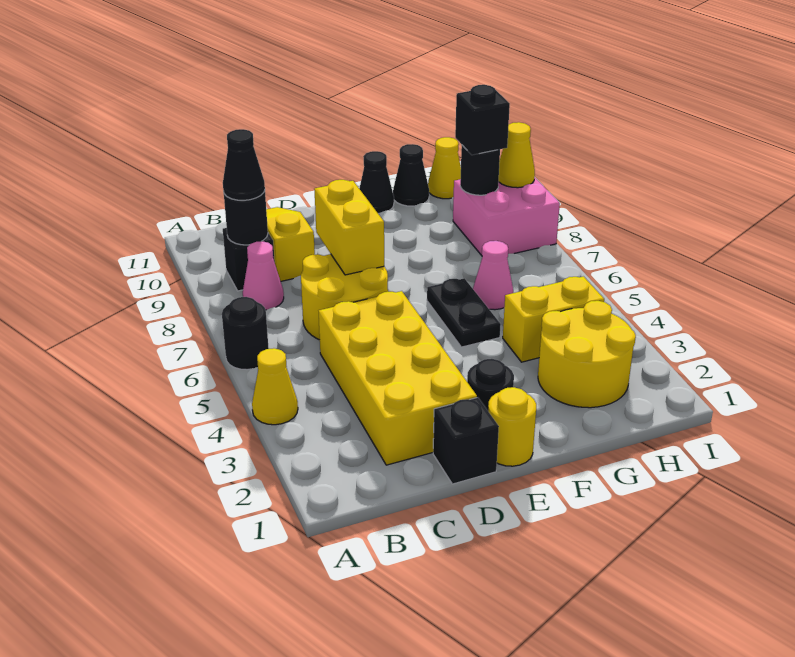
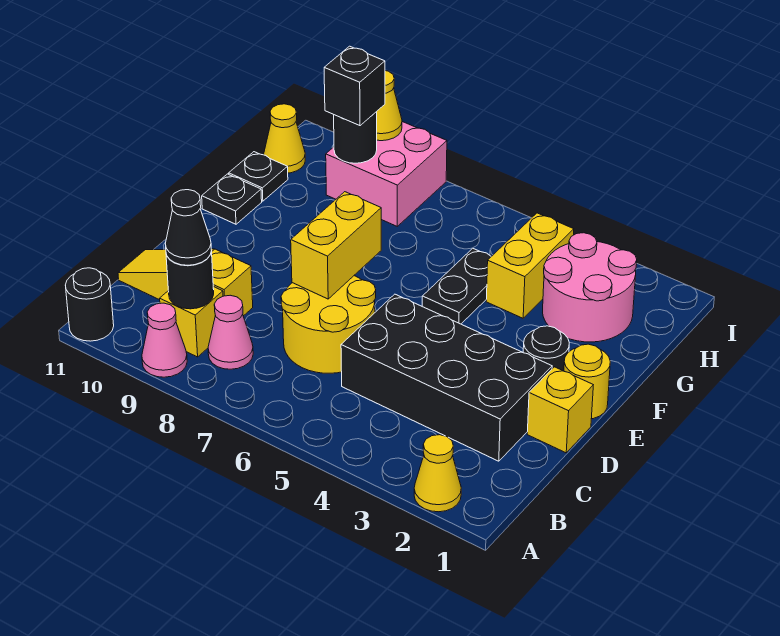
yellow 1x1 cone [252,348,298,425] -> yellow 1x1 cone moved to [414,435,461,512]
black 1x1 round brick [222,297,269,370] -> black 1x1 round brick moved to [65,268,114,341]
black 1x1 brick [223,228,275,291] -> yellow 1x1 brick [160,287,223,357]
yellow 2x4 brick [319,291,477,465] -> black 2x4 brick [341,294,552,461]
black 1x1 brick [433,397,499,484] -> yellow 1x1 brick [527,367,593,453]
yellow 1x2 brick [314,180,384,275] -> yellow 1x2 brick turned to [291,192,381,299]
black 1x2 plate [427,278,501,347] -> black 1x2 plate turned to [422,248,491,324]
black 1x1 cone [359,151,394,214] -> black 1x1 plate [202,174,262,224]
yellow 2x2 round brick [538,301,636,408] -> pink 2x2 round brick [543,233,637,342]
pink 1x1 cone [473,241,513,310] -> pink 1x1 cone moved to [142,303,187,377]
black 1x1 cone [393,144,429,206] -> black 1x1 plate [229,152,288,201]

